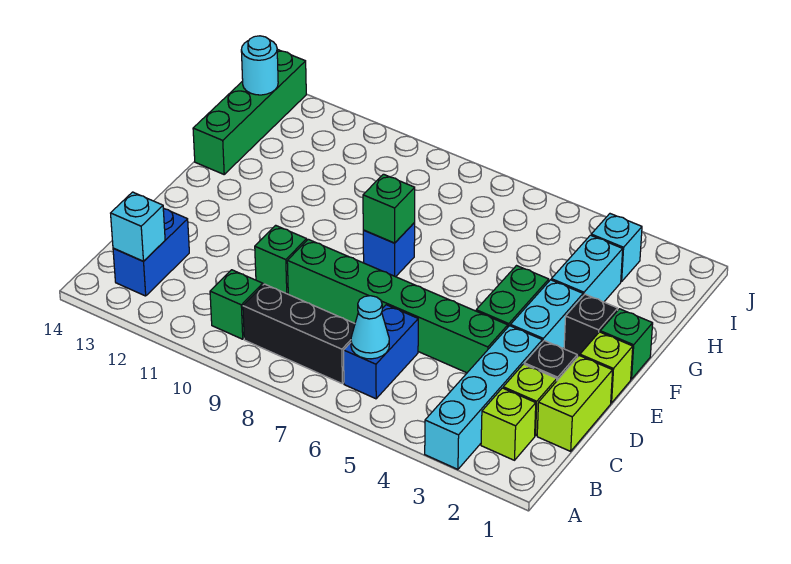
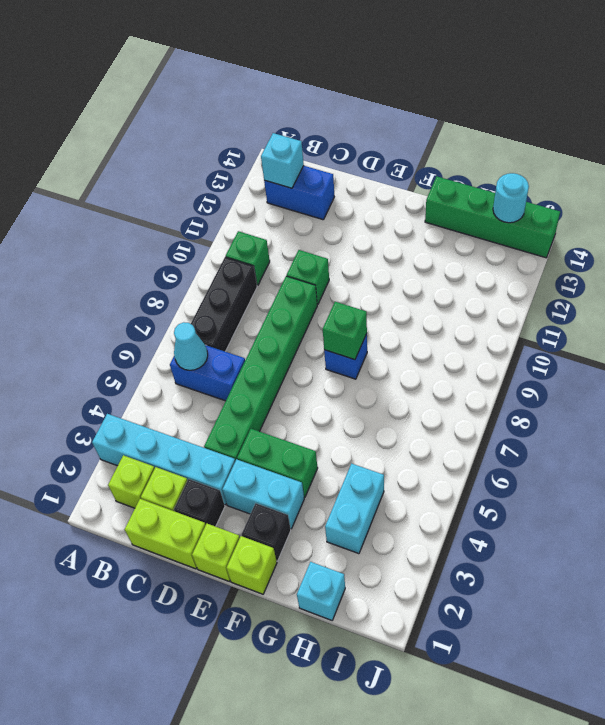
green 1x1 brick [600,309,653,379] -> lime 1x1 brick [227,536,277,594]
cyan 1x2 brick [551,235,623,302] -> cyan 1x2 brick turned to [325,464,384,554]
cyan 1x1 brick [591,214,642,282] -> cyan 1x1 brick moved to [297,562,345,620]

